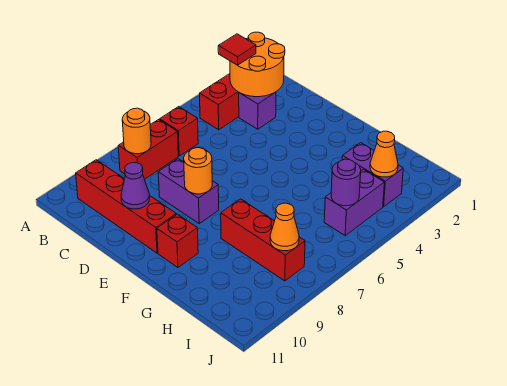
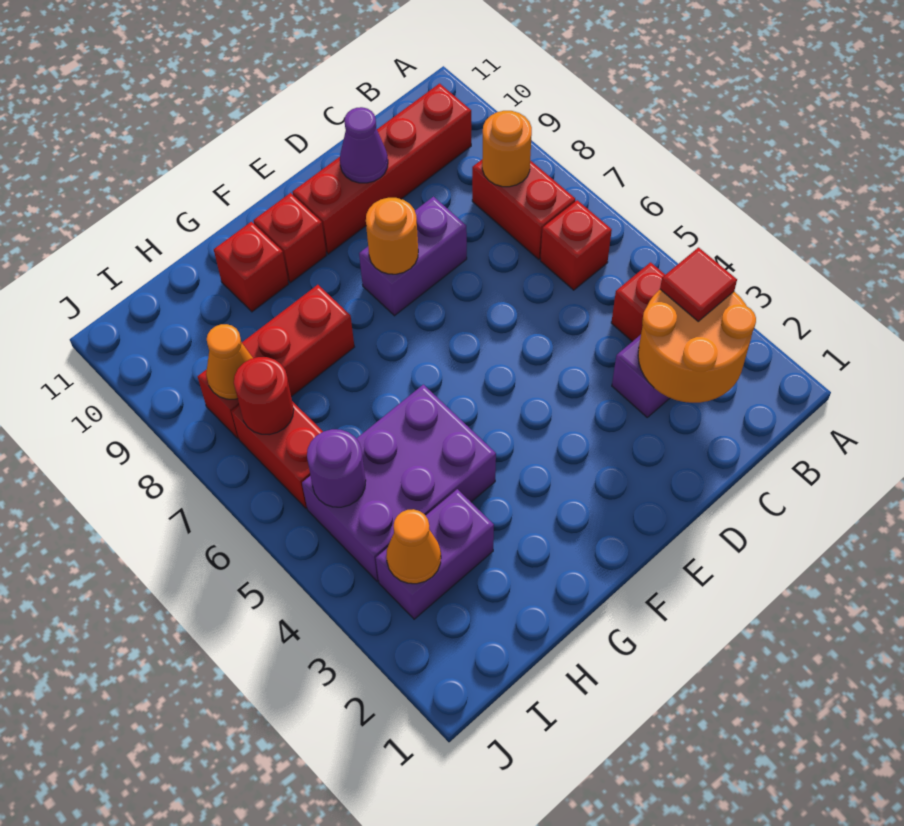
none -> red 1x1 brick [214,222,289,312]
purple 1x2 brick [324,169,384,236] -> purple 2x3 brick [302,385,496,581]
none -> red 1x2 brick [232,401,323,508]
none -> red 1x1 round brick [234,357,294,435]

